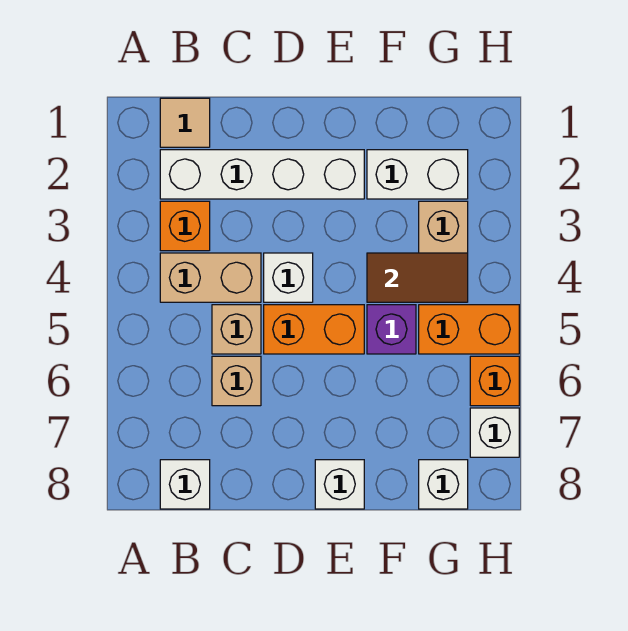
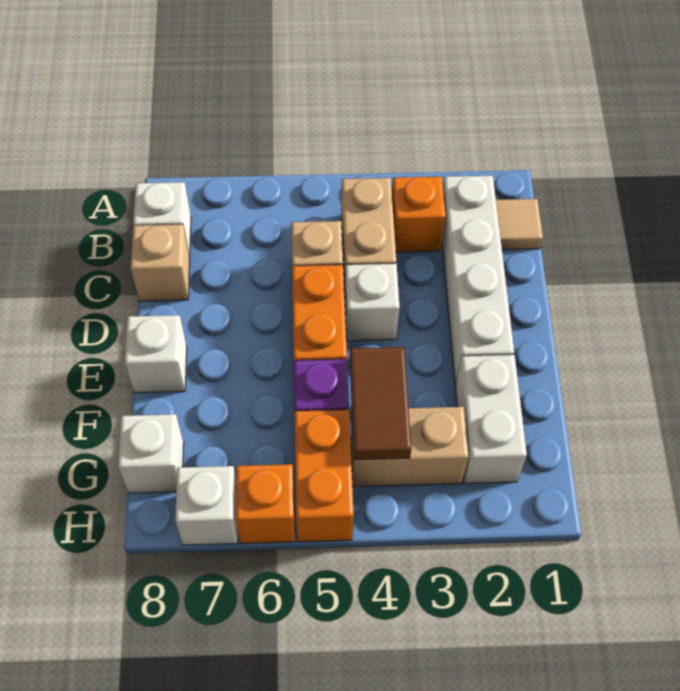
tan 1x1 brick [212,356,261,406] -> tan 1x1 brick moved to [130,225,190,301]

